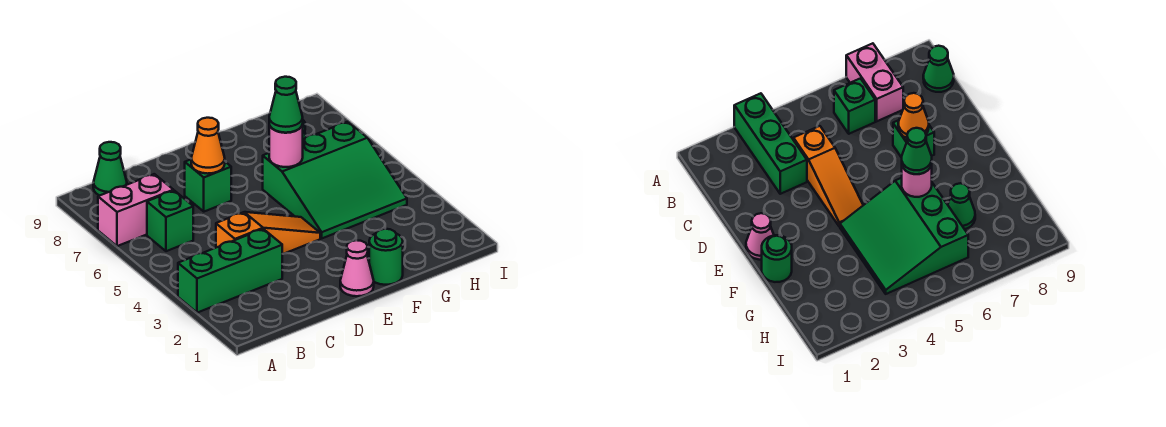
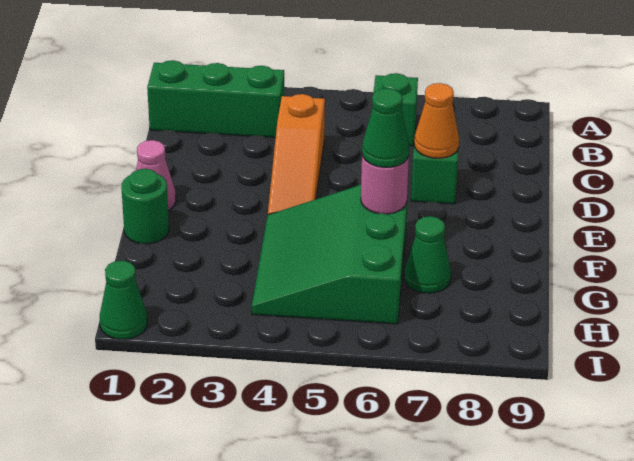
green 1x3 brick [178,229,282,313] -> green 1x3 brick turned to [147,60,284,138]
pink 1x2 brick [98,174,173,246] -> none
green 1x1 cone [93,142,127,196] -> green 1x1 cone moved to [100,261,147,339]

